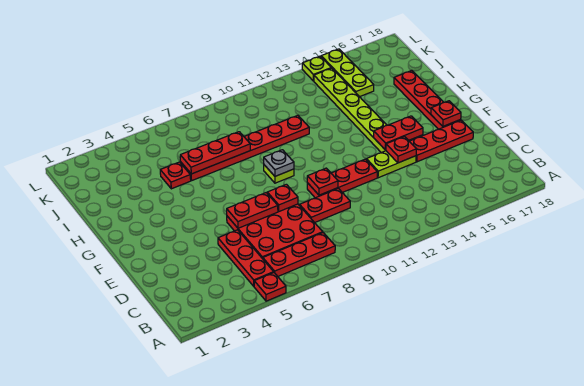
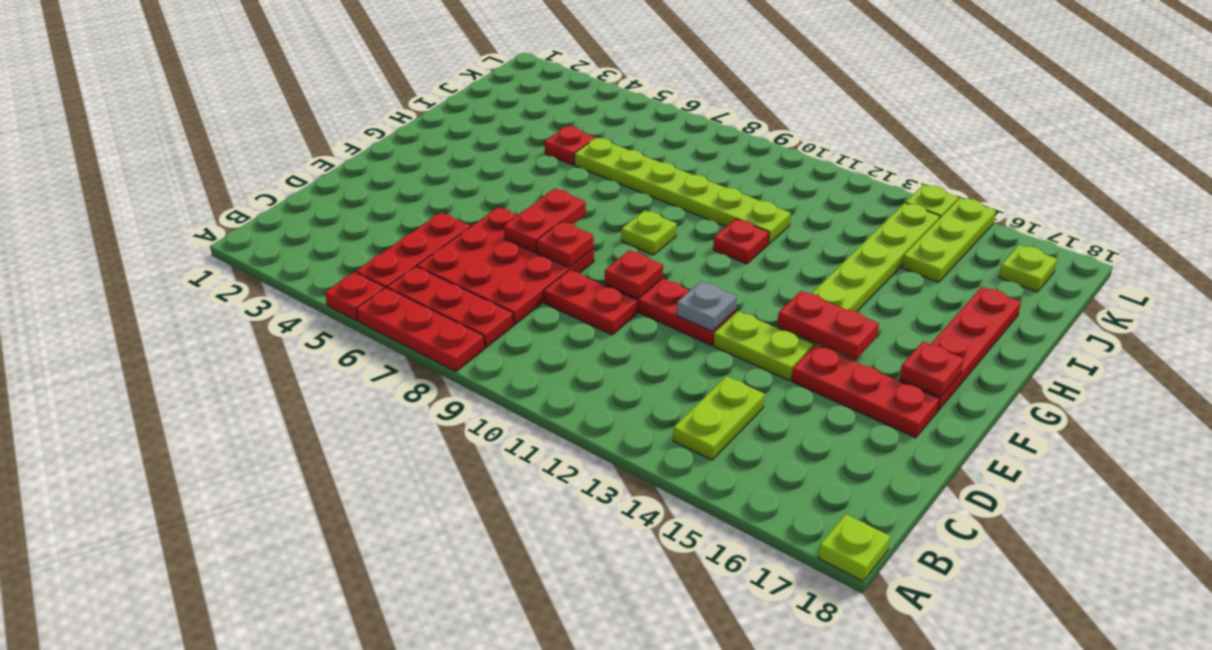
none -> lime 1x1 plate [818,514,890,581]
none -> lime 1x2 plate [673,376,765,460]
red 1x2 plate [227,193,278,228] -> red 1x2 plate turned to [504,189,586,253]
red 1x1 plate [386,137,416,163] -> red 1x1 plate moved to [713,219,769,264]
grey 1x1 plate [264,150,294,176] -> grey 1x1 plate moved to [677,281,737,331]
red 1x6 plate [181,115,309,180] -> lime 1x6 plate [574,138,791,244]
red 1x3 plate [180,132,250,174] -> red 1x3 plate moved to [356,288,485,372]
none -> lime 1x1 plate [999,245,1057,292]

